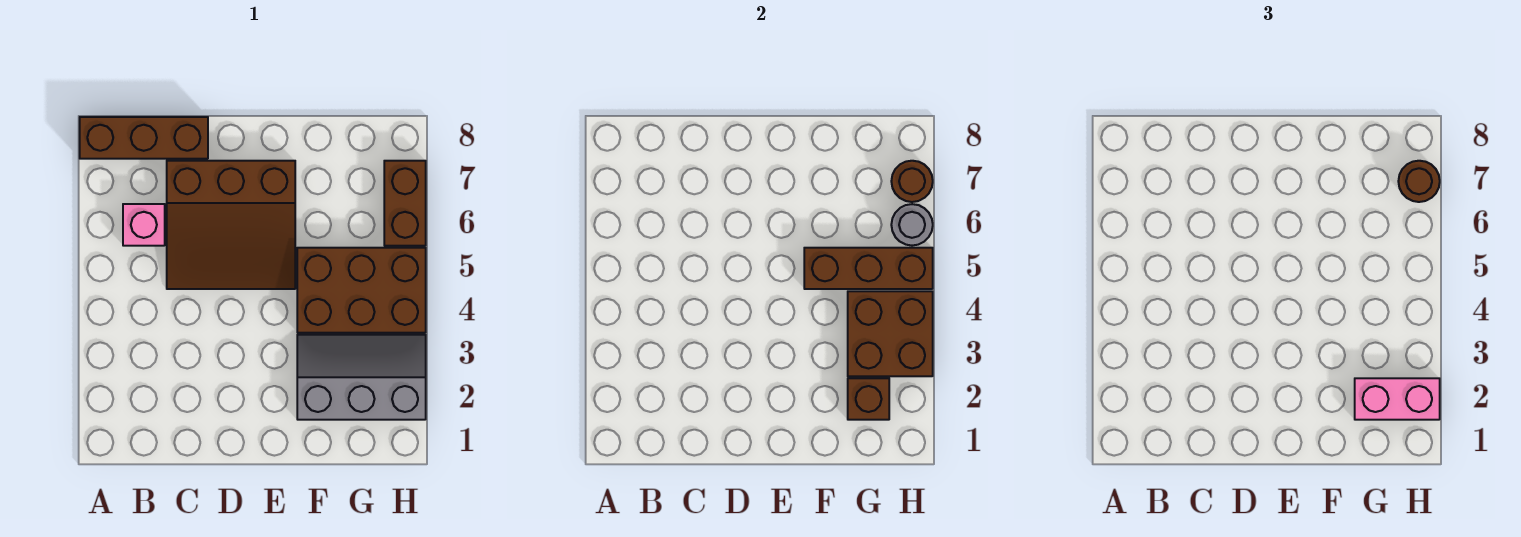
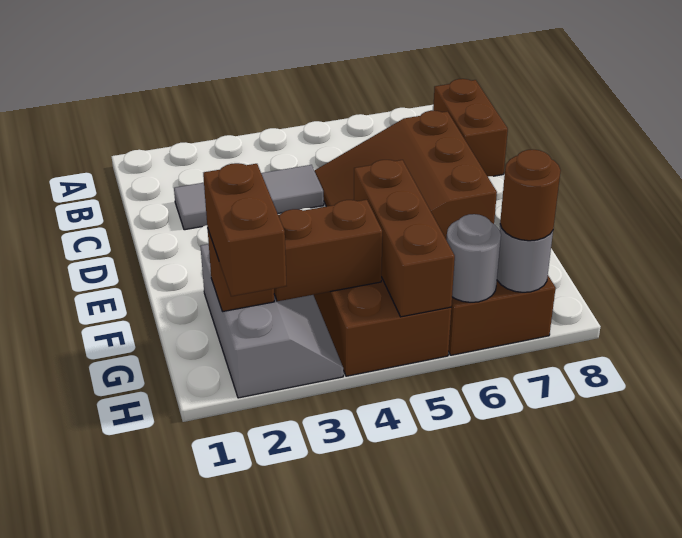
brown 1x3 brick [80,117,208,159] -> brown 1x2 brick [433,79,508,177]
pink 1x1 brick [123,204,165,246] -> none
none -> grey 1x3 tile [174,165,324,230]
pink 1x2 brick [1355,378,1440,420] -> brown 1x2 brick [203,163,286,296]
brown 2x2 brick [848,291,933,376] -> brown 1x2 brick [274,200,382,301]
brown 1x1 round brick [891,161,933,202] -> grey 1x1 round brick [497,225,553,292]

